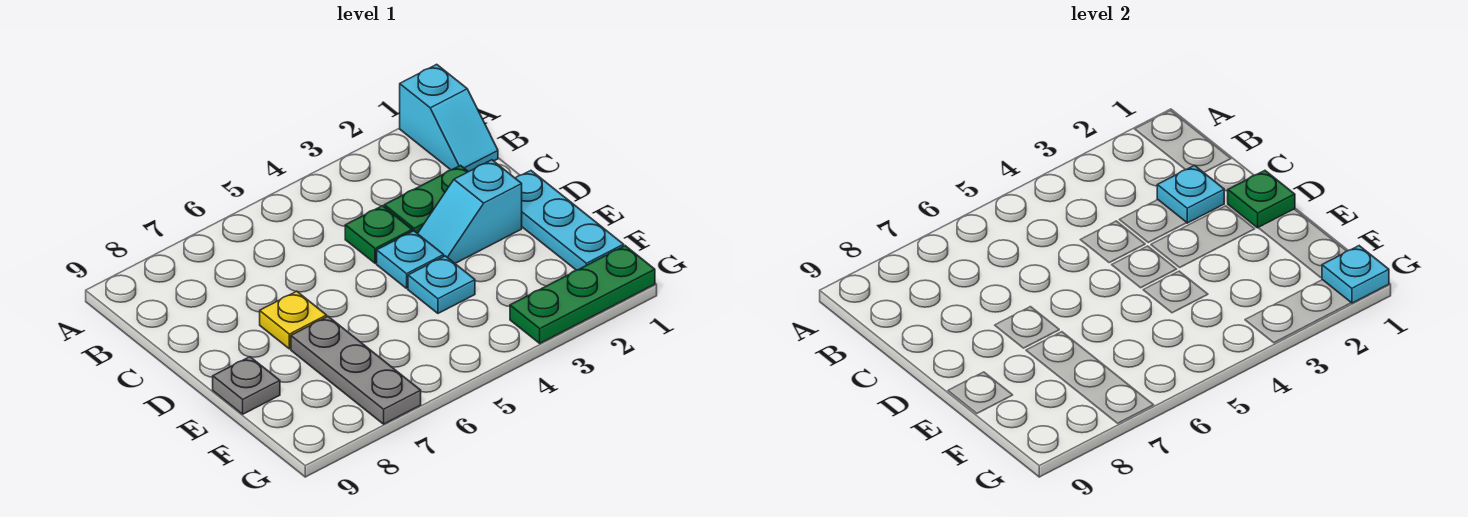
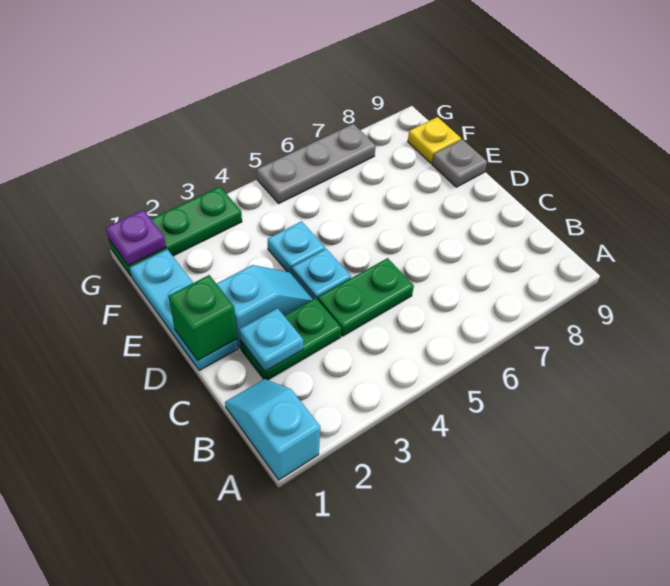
green 1x1 plate [345,206,412,263] -> green 1x2 plate [318,258,414,336]
green 1x1 plate [1228,171,1295,228] -> green 1x1 brick [168,275,237,360]
yellow 1x1 plate [260,291,327,349] -> yellow 1x1 plate moved to [408,117,461,163]
grey 1x3 plate [291,317,421,424] -> grey 1x3 plate turned to [257,124,376,203]
cyan 1x1 plate [1322,246,1389,303] -> purple 1x1 plate [106,210,166,266]

